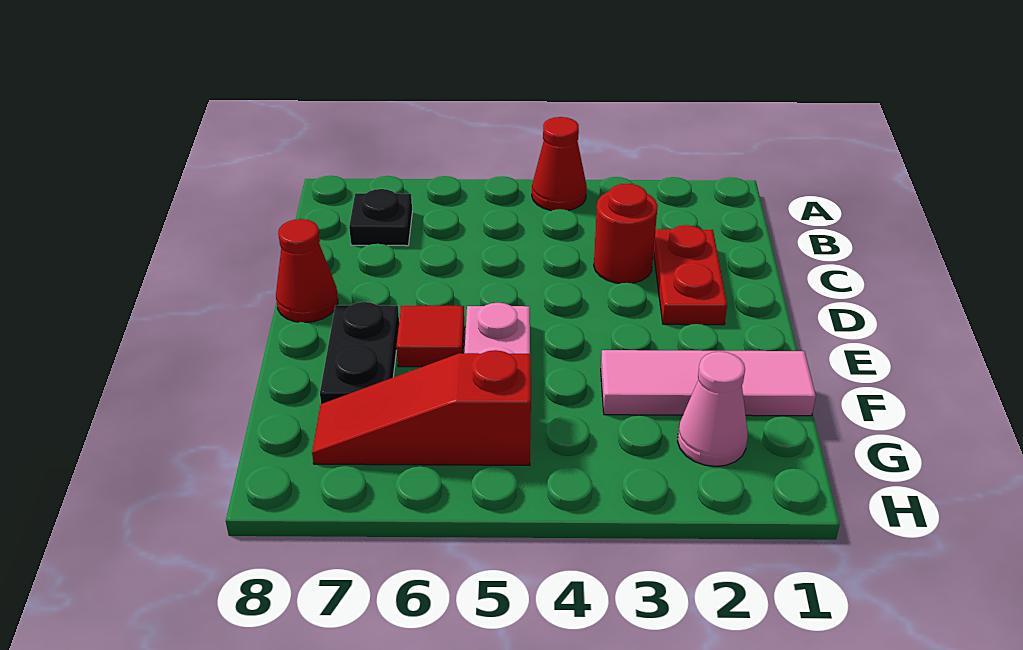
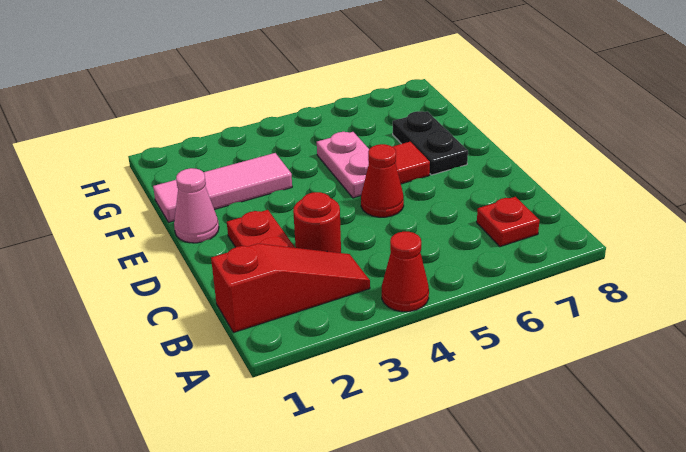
black 1x1 plate [349,189,412,246] -> red 1x1 plate [477,197,539,247]
red 1x1 cone [276,219,338,322] -> red 1x1 cone moved to [361,144,404,217]
pink 1x1 cone [677,352,748,466] -> pink 1x1 cone moved to [174,168,219,243]
red 1x3 slope [312,350,531,465] -> red 1x3 slope moved to [211,244,370,333]

